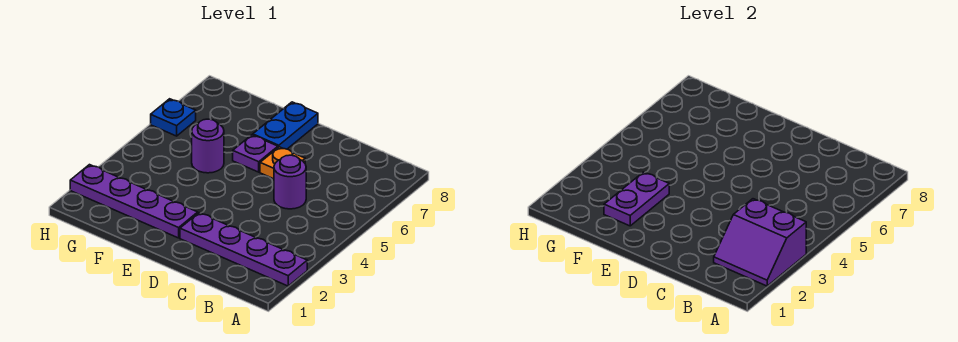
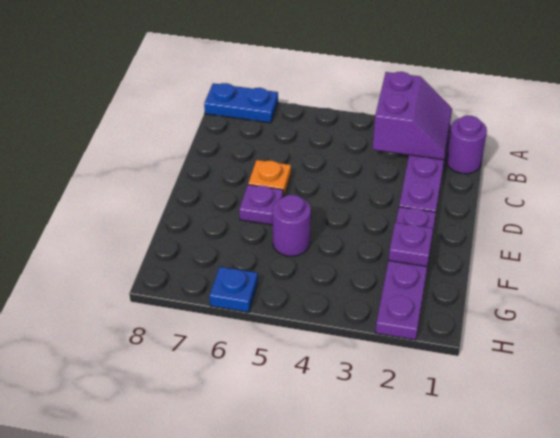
purple 1x1 round brick [274,155,306,209] -> purple 1x1 round brick moved to [446,116,487,174]
blue 1x2 plate [253,102,318,149] -> blue 1x2 plate moved to [204,83,278,123]
purple 1x2 plate [604,172,669,226] -> purple 1x1 plate [389,223,433,267]

